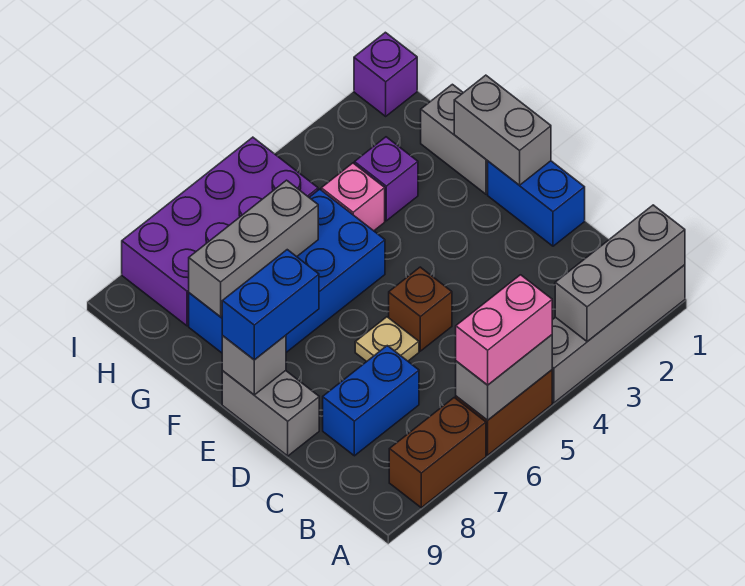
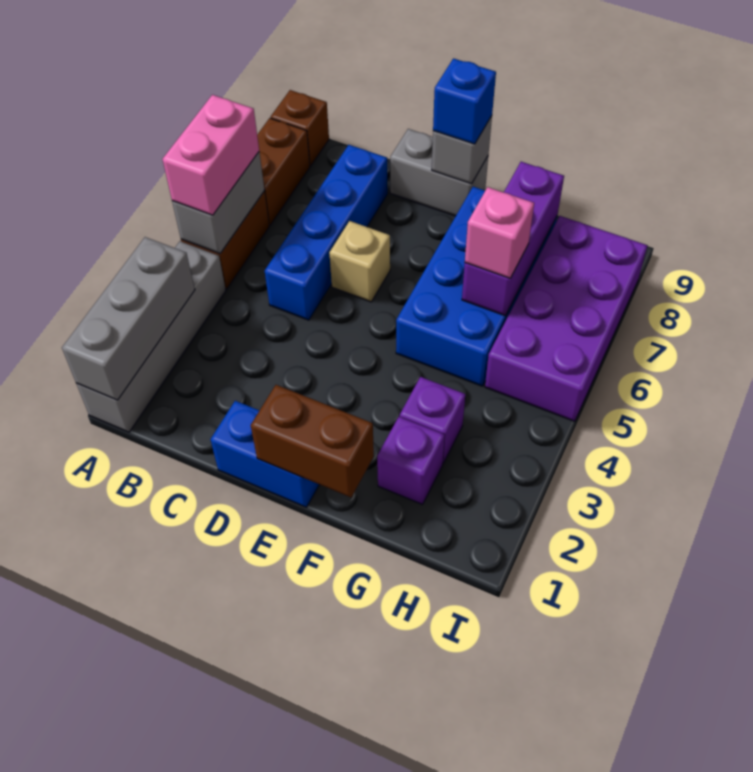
blue 1x2 brick [323,346,419,456] -> blue 1x4 brick [265,145,388,320]
brown 1x1 brick [389,267,452,351] -> brown 1x1 brick moved to [271,90,329,166]
tan 1x1 plate [355,317,419,362] -> tan 1x1 brick [329,221,390,302]
grey 1x2 brick [454,75,551,185] -> brown 1x2 brick [251,385,374,497]
blue 1x2 brick [222,250,319,360] -> blue 1x1 brick [433,59,496,144]
grey 1x2 brick [421,84,488,194] -> none
pink 1x1 brick [321,163,385,231] -> pink 1x1 brick moved to [465,187,534,278]
grey 1x3 brick [189,180,318,317] -> purple 1x3 brick [462,162,564,316]
purple 1x1 brick [354,32,417,116] -> purple 1x1 brick moved to [377,417,445,505]

